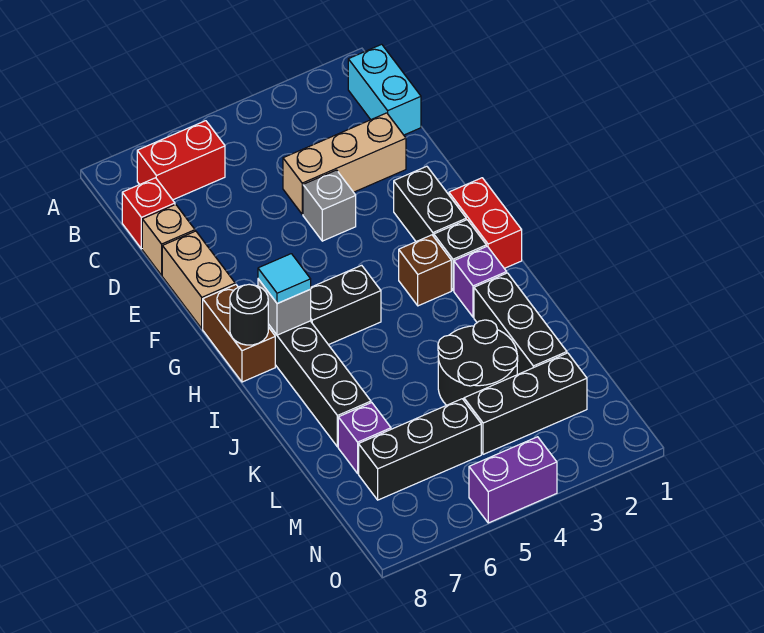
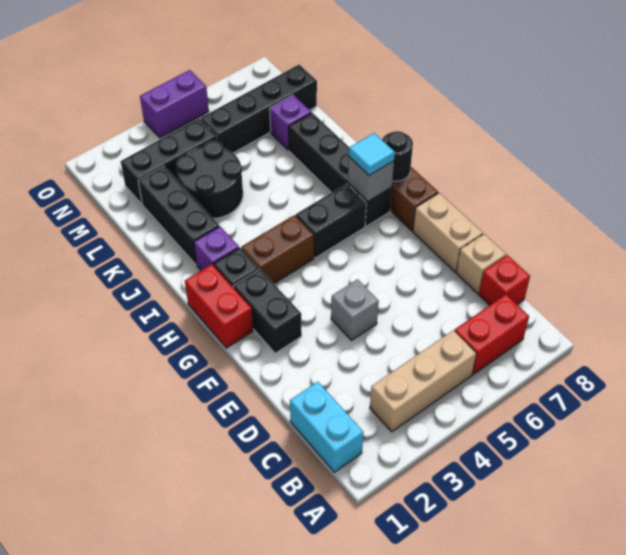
tan 1x3 brick [283,113,406,214] -> tan 1x3 brick moved to [370,330,476,432]
brown 1x1 brick [399,235,451,306] -> brown 1x2 brick [241,215,314,283]
black 1x3 brick [359,399,481,500] -> black 1x4 brick [201,65,317,153]

